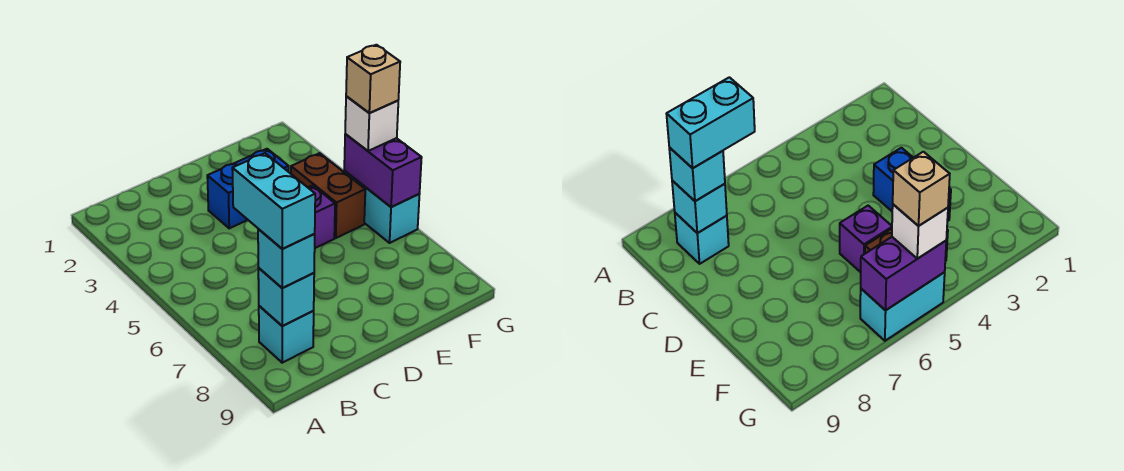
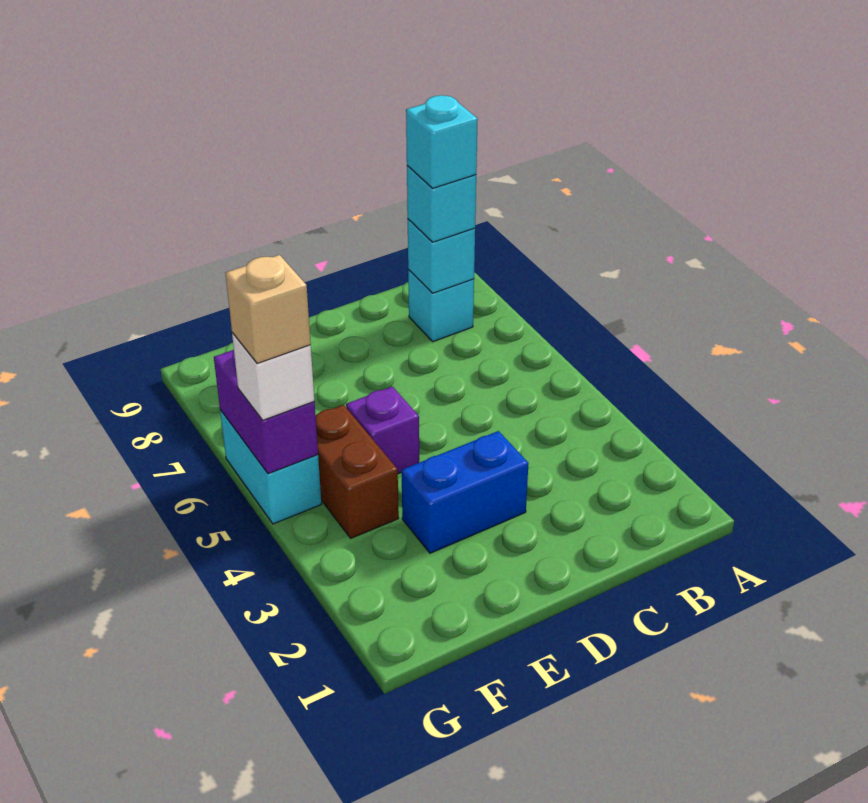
cyan 1x2 brick [232,153,315,249] -> cyan 1x1 brick [406,95,478,188]

